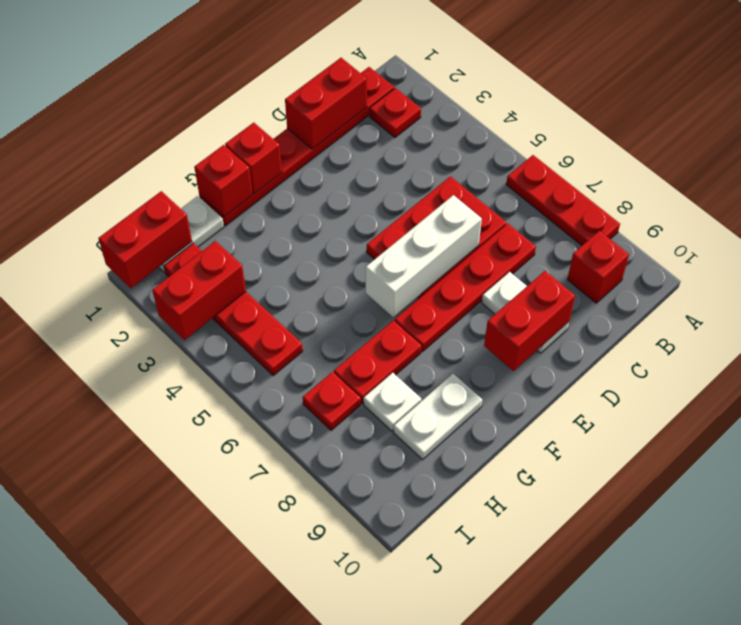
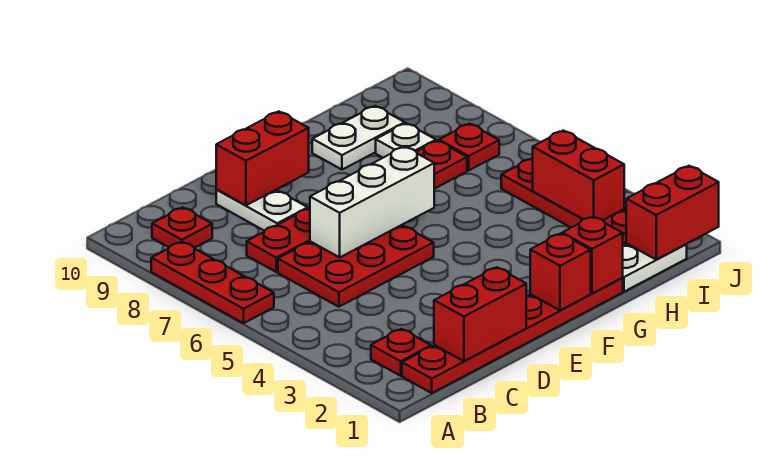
red 1x1 brick [567,231,629,303] -> red 1x1 plate [152,207,212,248]
red 1x2 brick [152,241,246,340] -> red 1x2 brick turned to [533,131,624,220]

